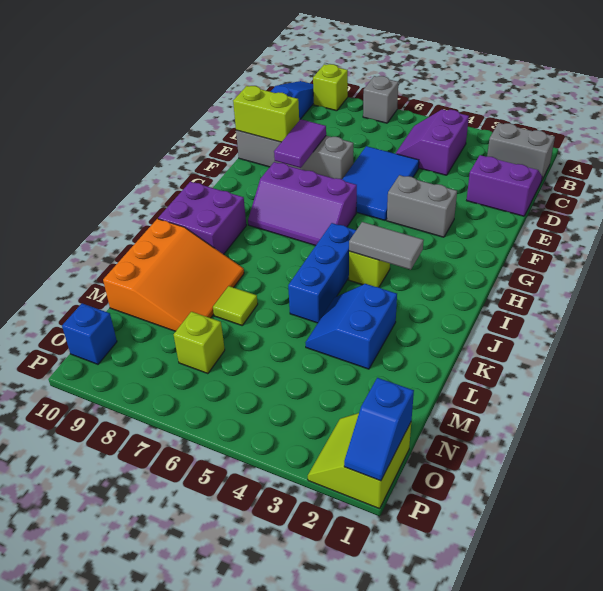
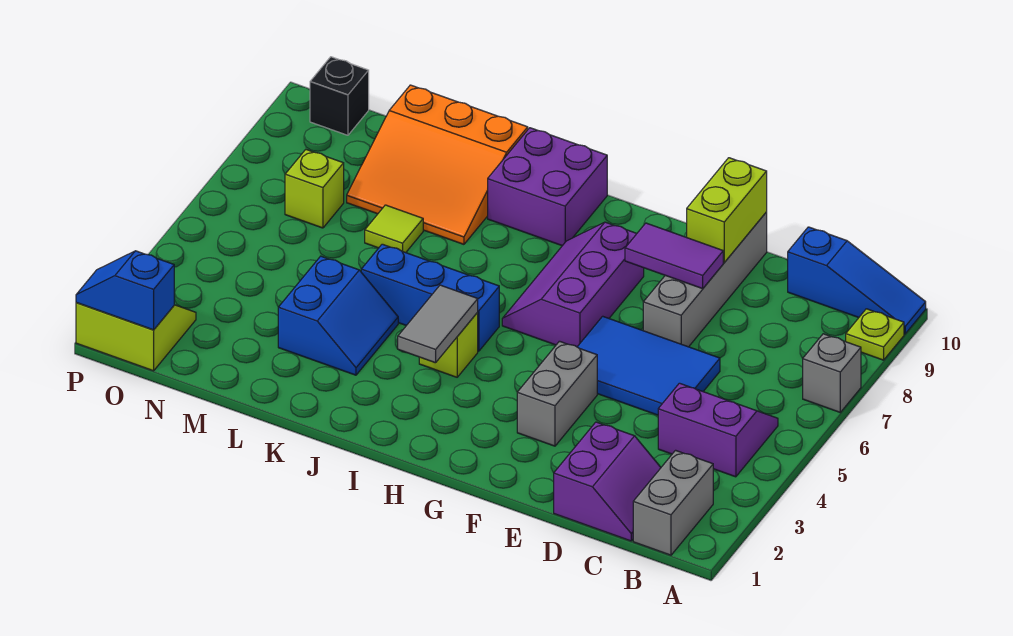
lime 1x1 brick [313,64,348,111] -> lime 1x1 plate [846,309,904,360]
blue 2x2 slope [305,284,397,369] -> blue 2x2 slope turned to [278,256,398,375]
blue 1x1 brick [62,303,117,364] -> black 1x1 brick [310,57,369,135]

